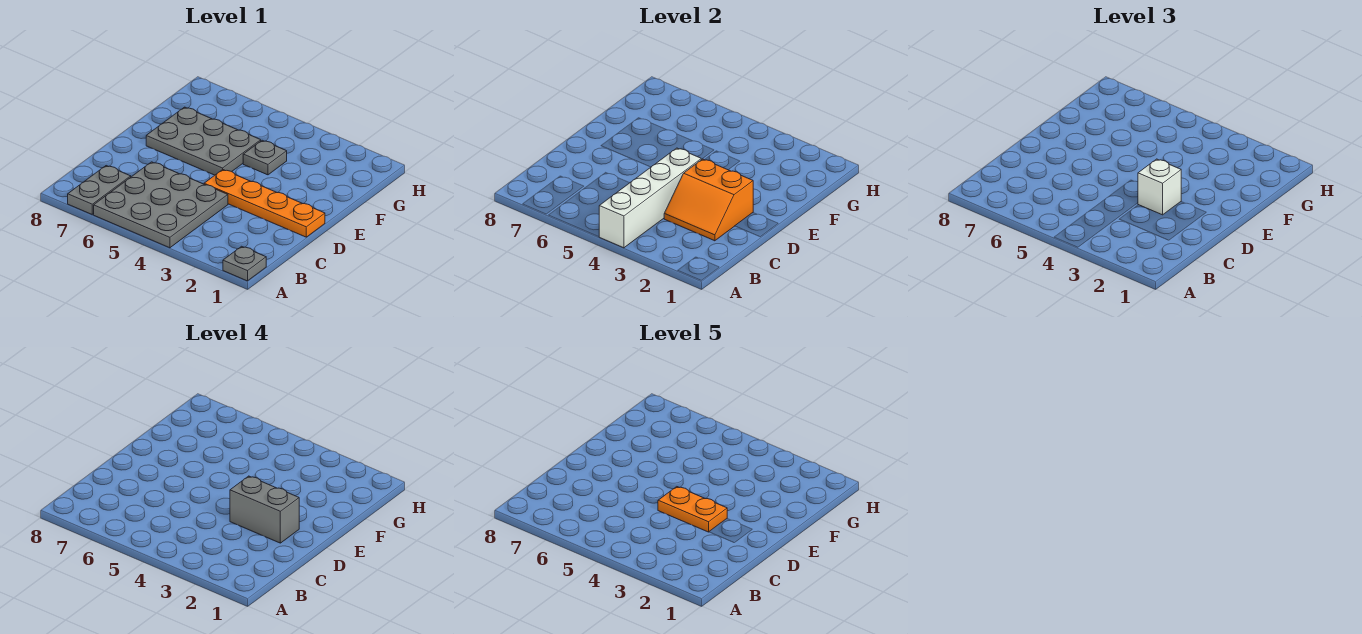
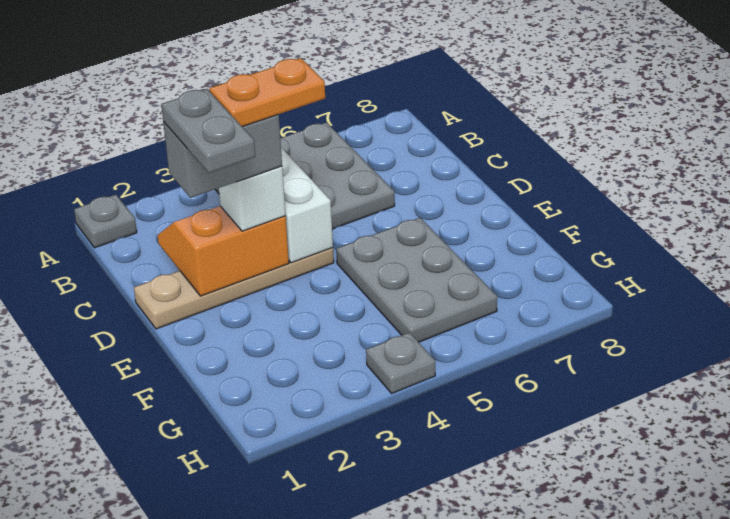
grey 1x2 plate [68,166,131,214] -> grey 1x2 plate moved to [161,89,255,173]
orange 1x4 plate [204,170,325,237] -> tan 1x4 plate [134,248,334,329]
grey 2x3 plate [146,107,261,175] -> grey 2x3 plate turned to [336,218,497,342]
grey 1x1 plate [243,140,287,175] -> grey 1x1 plate moved to [366,332,435,393]

